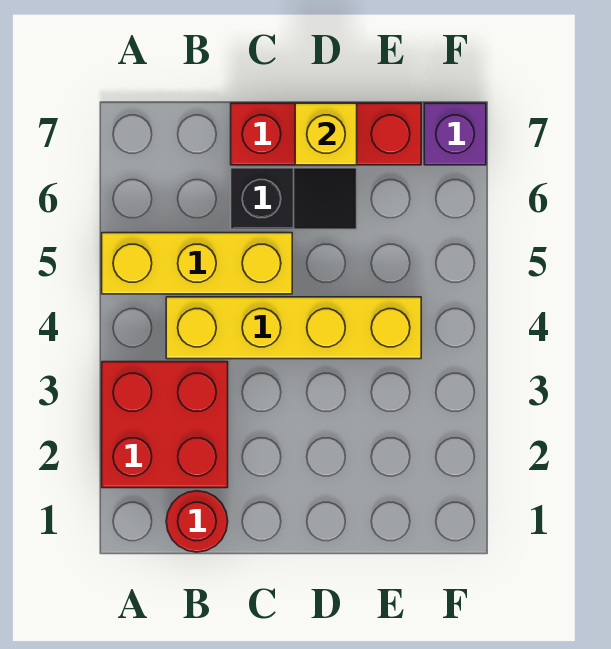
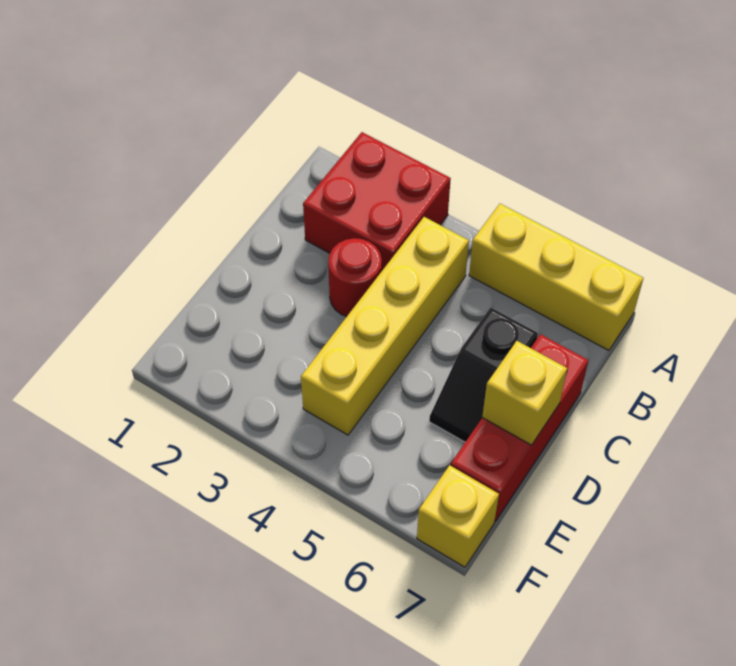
yellow 1x3 brick [102,233,292,294] -> yellow 1x3 brick turned to [469,204,643,350]
red 1x1 round brick [166,491,228,552] -> red 1x1 round brick moved to [328,238,382,316]
purple 1x1 brick [424,103,486,165] -> yellow 1x1 brick [417,465,499,567]

